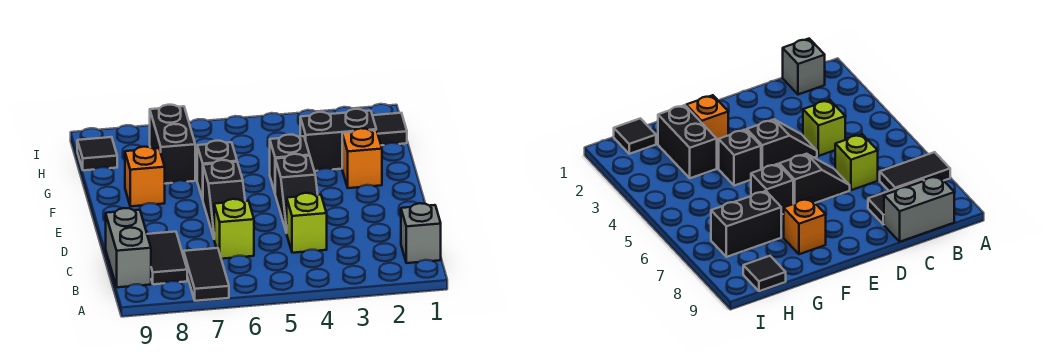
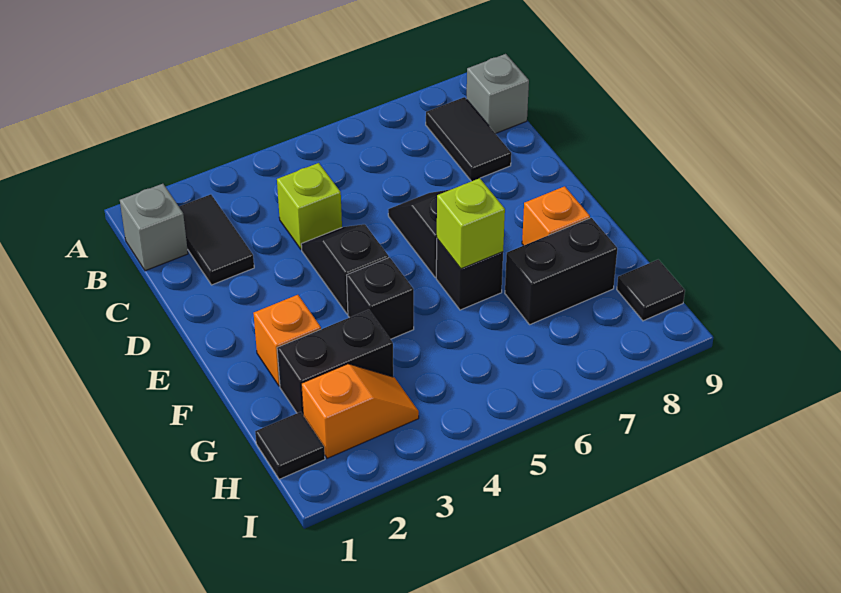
black 1x2 tile [184,248,229,301] -> black 1x2 tile moved to [179,194,254,285]
grey 1x2 brick [106,208,151,287] -> grey 1x1 brick [467,54,529,134]
lime 1x1 brick [214,199,254,259] -> lime 1x1 brick moved to [437,178,505,269]
black 1x2 brick [150,105,195,184] -> black 1x2 brick turned to [505,218,617,324]
none -> orange 1x2 slope [301,364,419,458]

